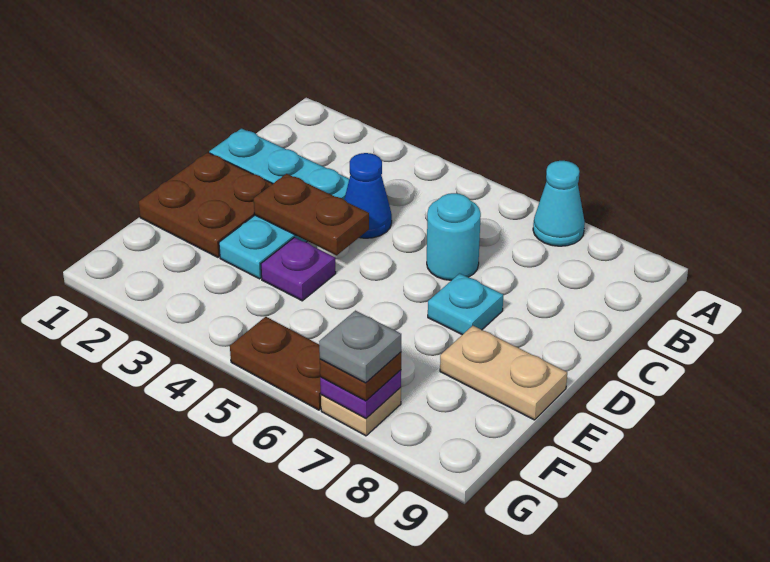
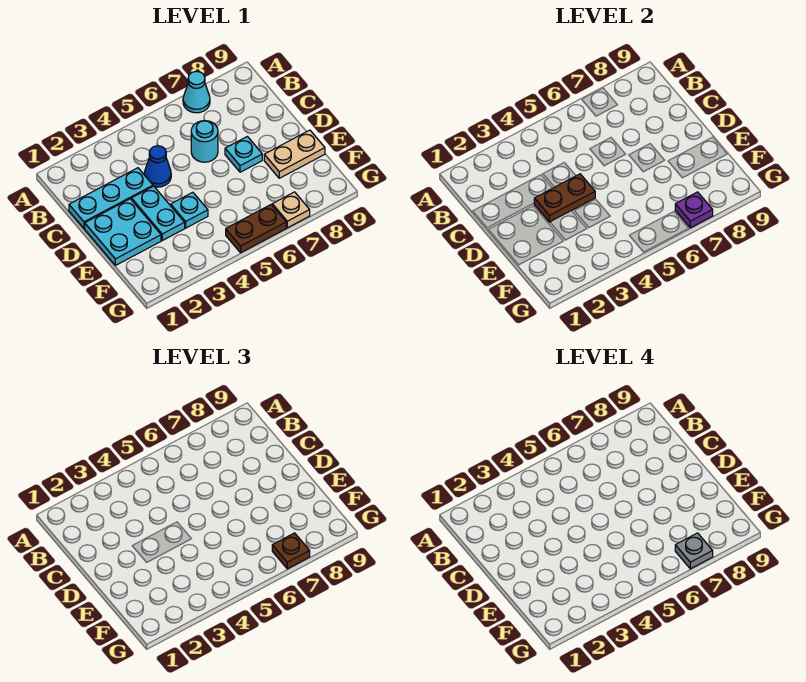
brown 2x2 plate [139,152,273,257] -> cyan 2x2 plate [85,199,161,265]
purple 1x1 plate [261,237,336,301] -> cyan 1x1 plate [171,192,208,228]

